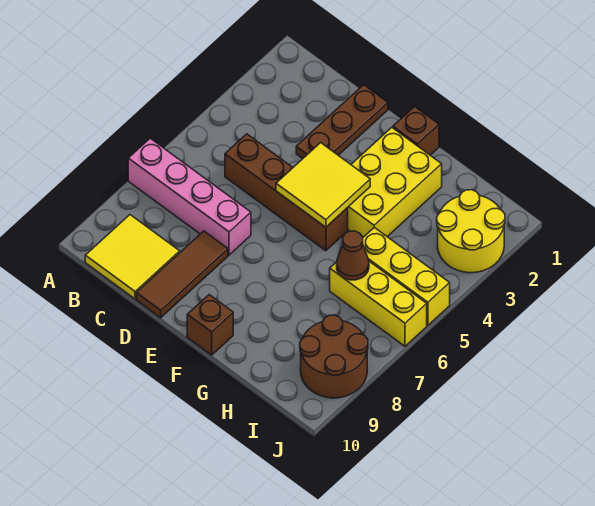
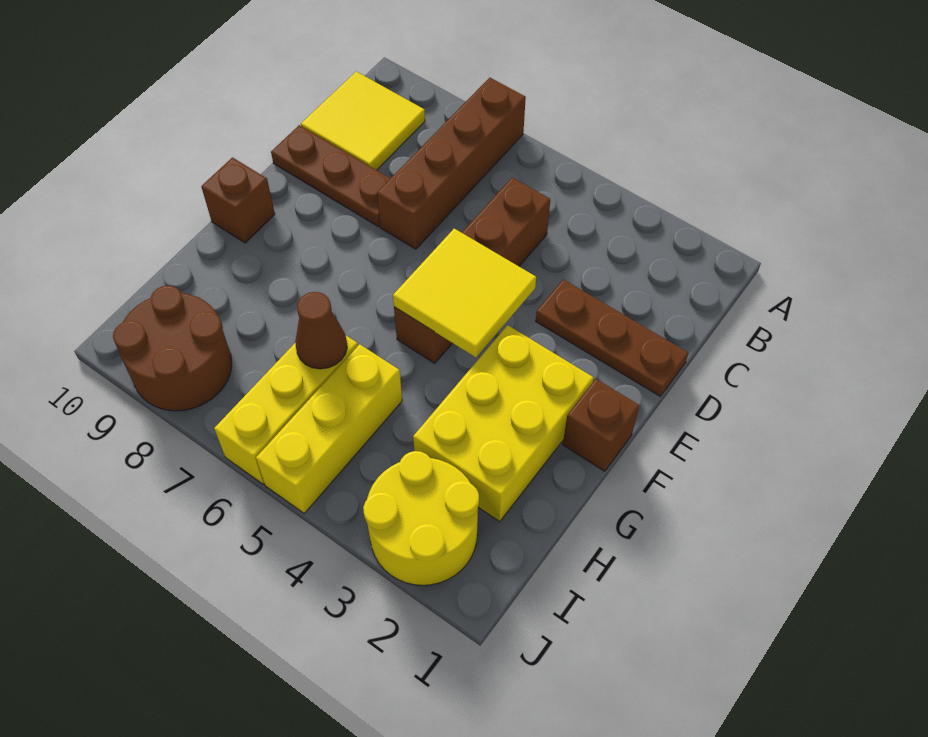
pink 1x4 brick [128,138,251,255] -> brown 1x4 brick [377,78,526,249]
brown 1x3 tile [136,231,228,318] -> brown 1x3 plate [271,125,390,227]
yellow 2x3 brick [348,127,442,237] -> yellow 2x3 brick turned to [413,325,594,522]

